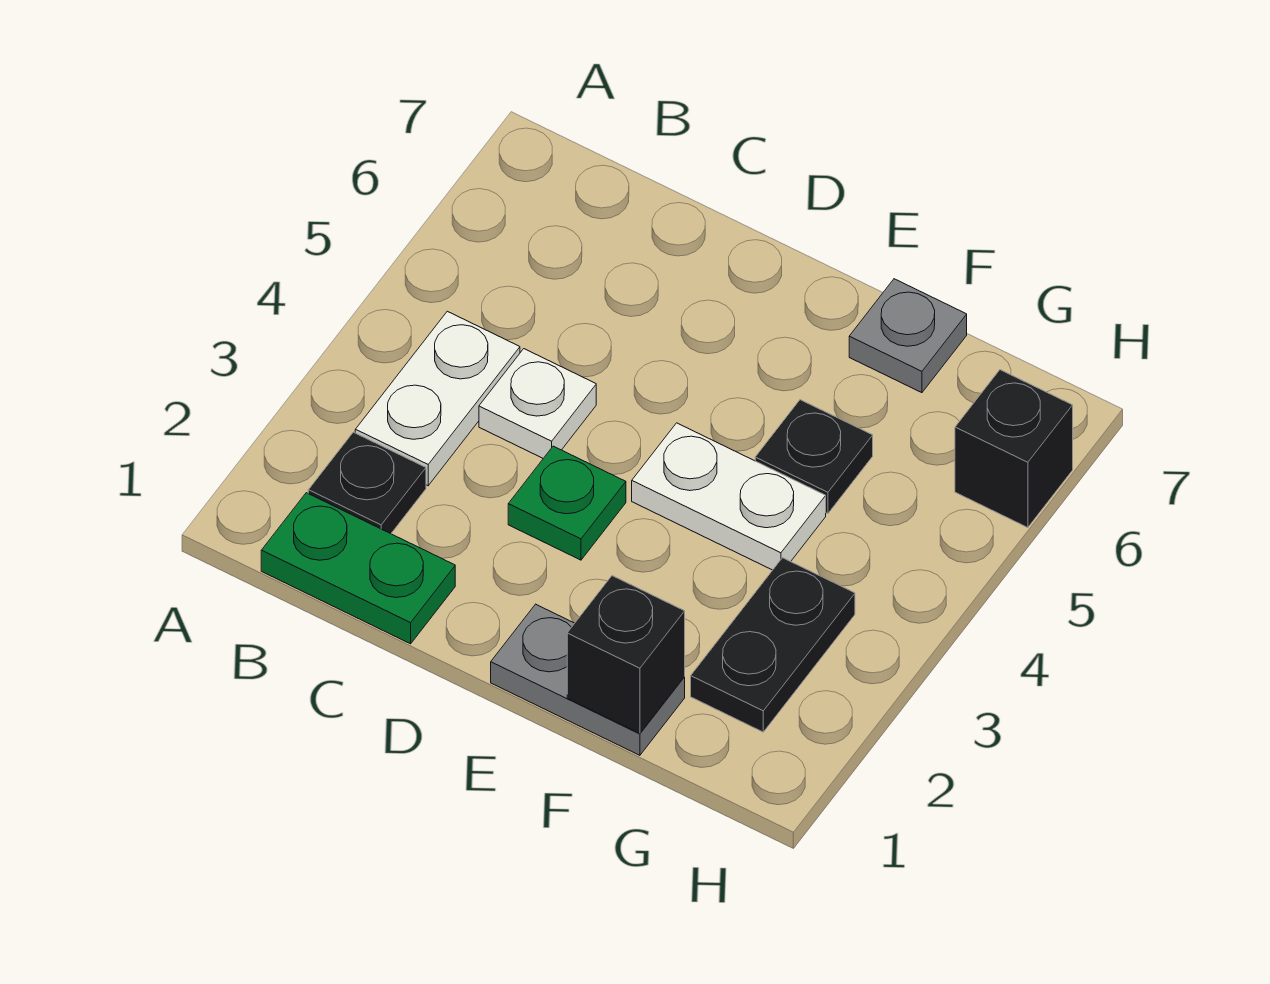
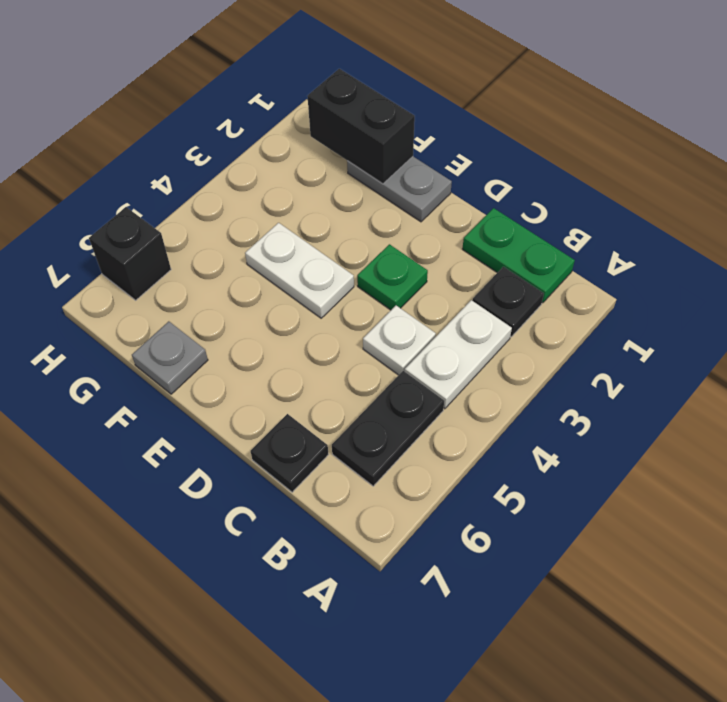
black 1x1 brick [567,576,685,733] -> black 1x2 brick [307,69,415,184]
black 1x1 plate [755,400,873,514] -> black 1x1 plate moved to [251,414,328,492]
black 1x2 plate [691,558,855,732] -> black 1x2 plate moved to [332,371,444,486]

